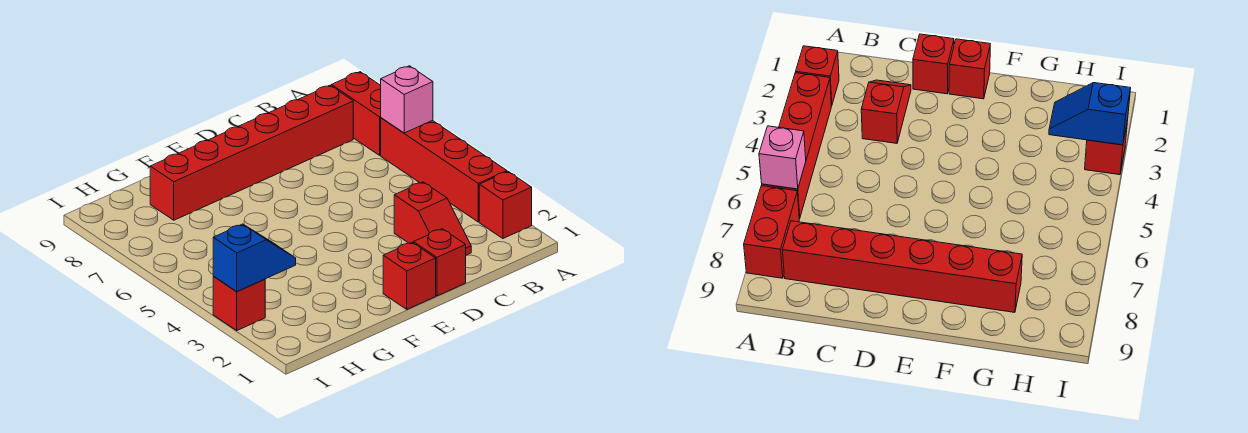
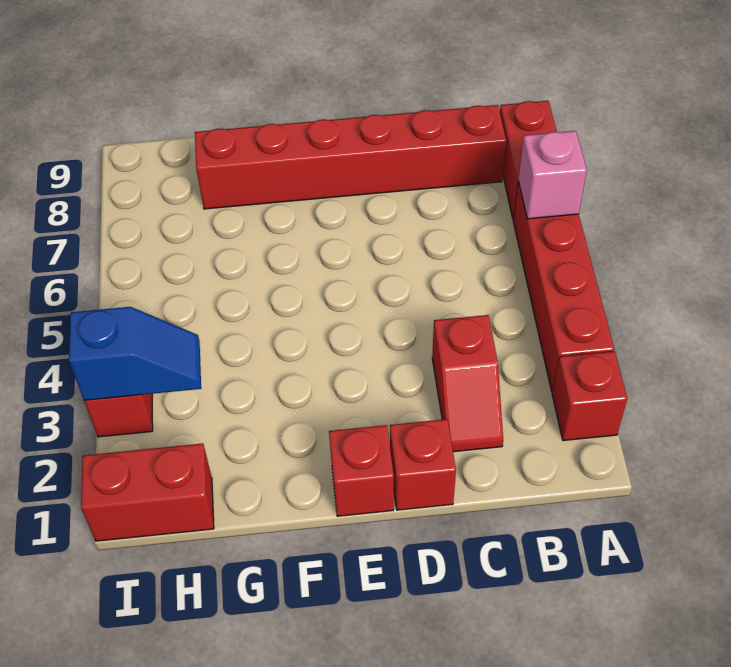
none -> red 1x2 brick [81,444,214,541]

